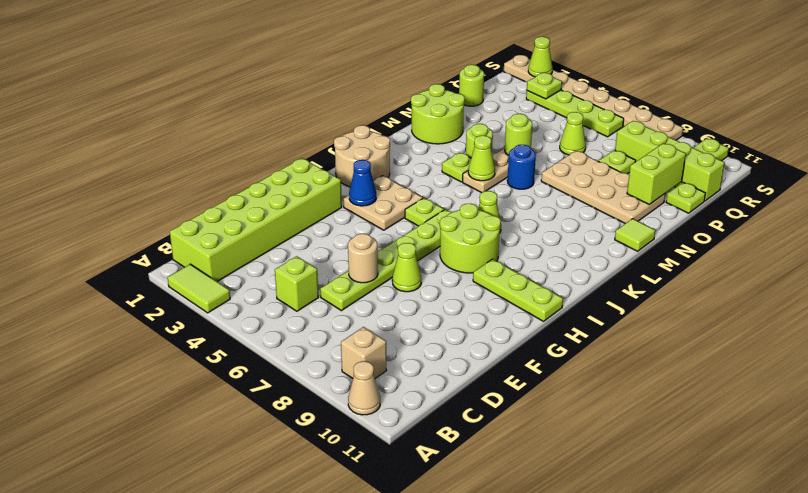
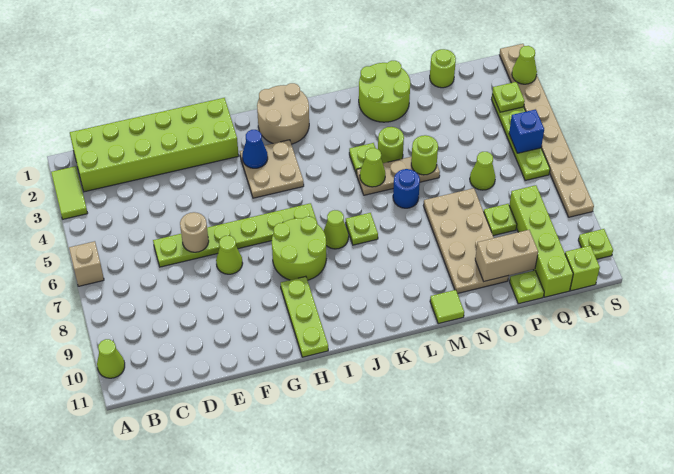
tan 1x1 cone [348,361,380,415] -> lime 1x1 cone [97,339,125,378]
tan 1x1 brick [341,327,386,379] -> tan 1x1 brick moved to [69,241,104,286]
lime 1x1 brick [275,256,319,311] -> lime 1x1 brick moved to [565,246,600,291]
lime 1x1 plate [405,198,444,226] -> lime 1x1 plate moved to [346,213,378,245]
lime 1x2 brick [627,143,686,205] -> tan 1x2 brick [475,230,538,281]
none -> blue 1x1 brick [509,109,544,153]

